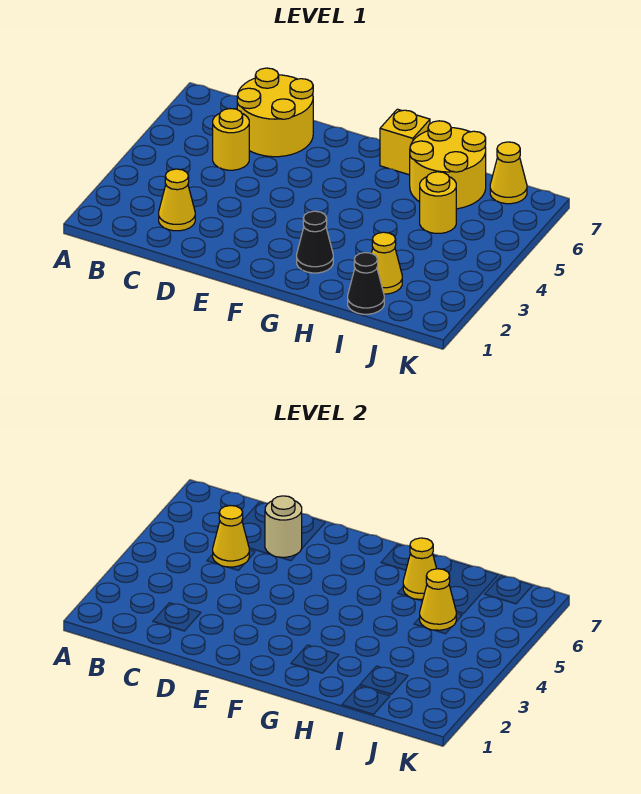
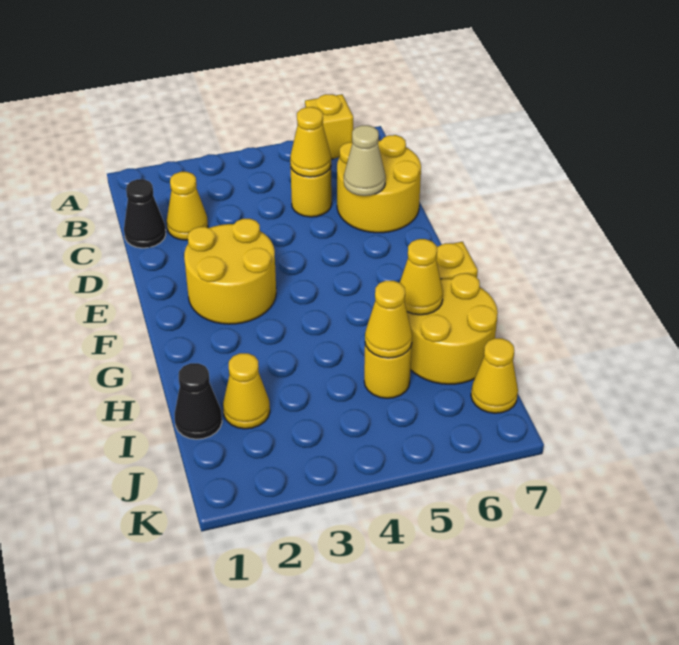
none -> yellow 1x1 brick [305,94,353,159]
tan 1x1 round brick [265,496,302,557] -> tan 1x1 cone [344,125,386,196]
none -> yellow 2x2 round brick [184,219,276,324]
black 1x1 cone [297,211,333,273] -> black 1x1 cone moved to [124,179,166,248]

